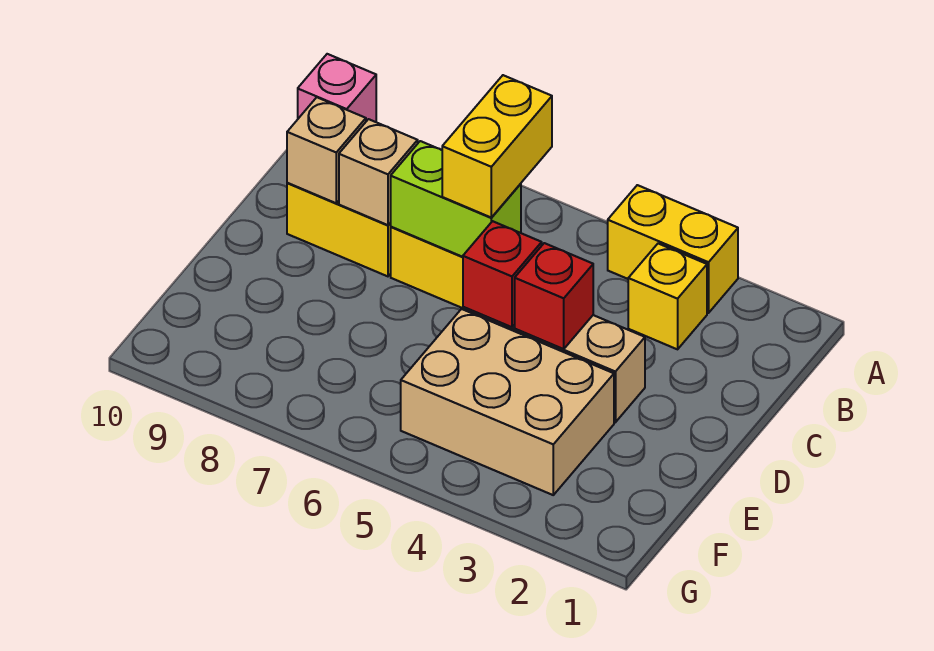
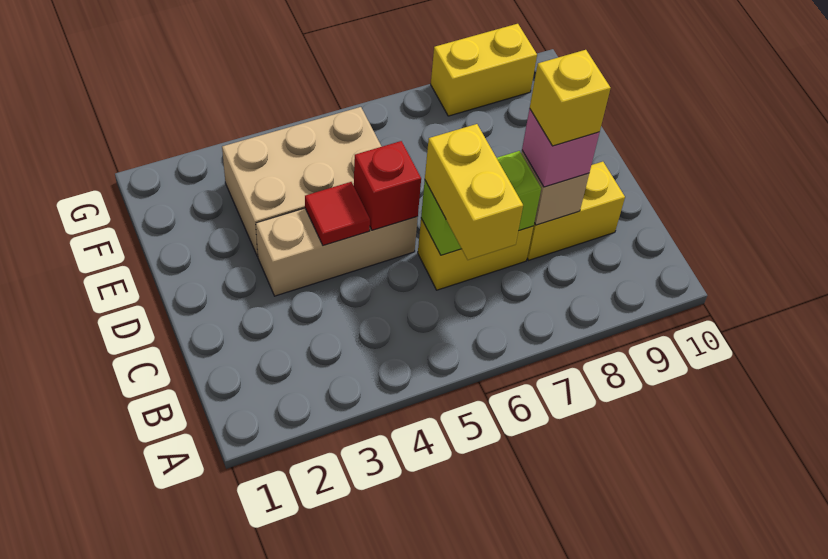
yellow 1x2 brick [608,185,738,313] -> yellow 1x2 brick moved to [431,24,537,116]
pink 1x1 brick [298,54,376,122] -> pink 1x1 brick moved to [522,109,599,187]
yellow 1x1 brick [628,244,707,349] -> yellow 1x1 brick moved to [530,50,611,146]
tan 1x1 brick [287,97,366,203] -> none
red 1x1 brick [515,243,593,349] -> red 1x1 tile [305,182,370,246]

